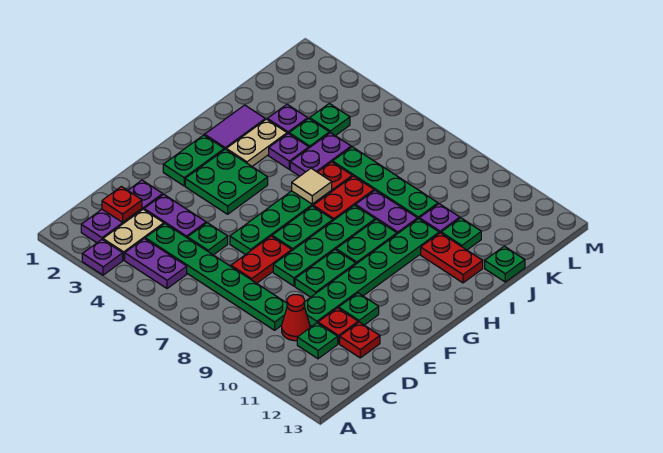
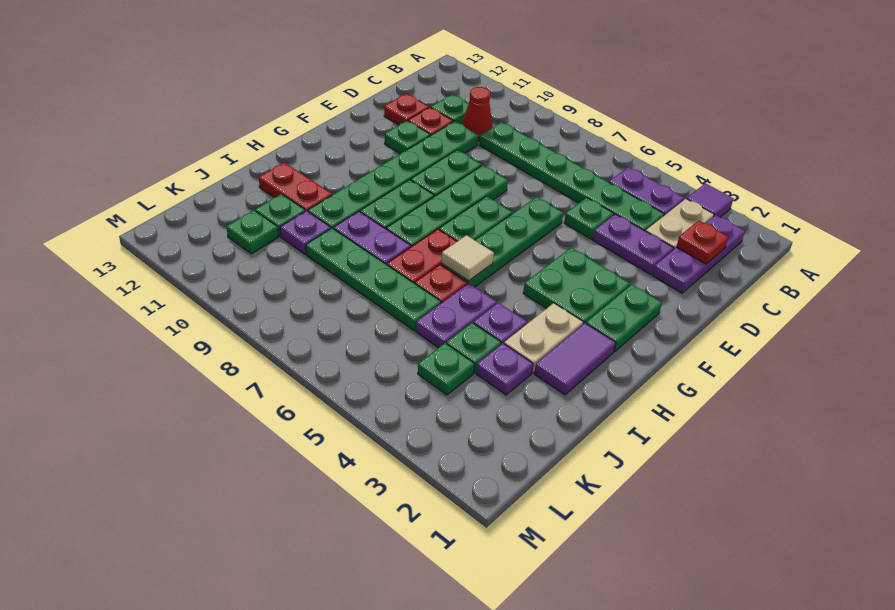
purple 1x1 plate [82,240,123,275] -> purple 1x1 tile [687,183,733,217]
red 1x2 plate [231,236,292,283] -> none
green 1x1 plate [485,246,525,282] -> green 1x1 plate moved to [227,210,278,254]

